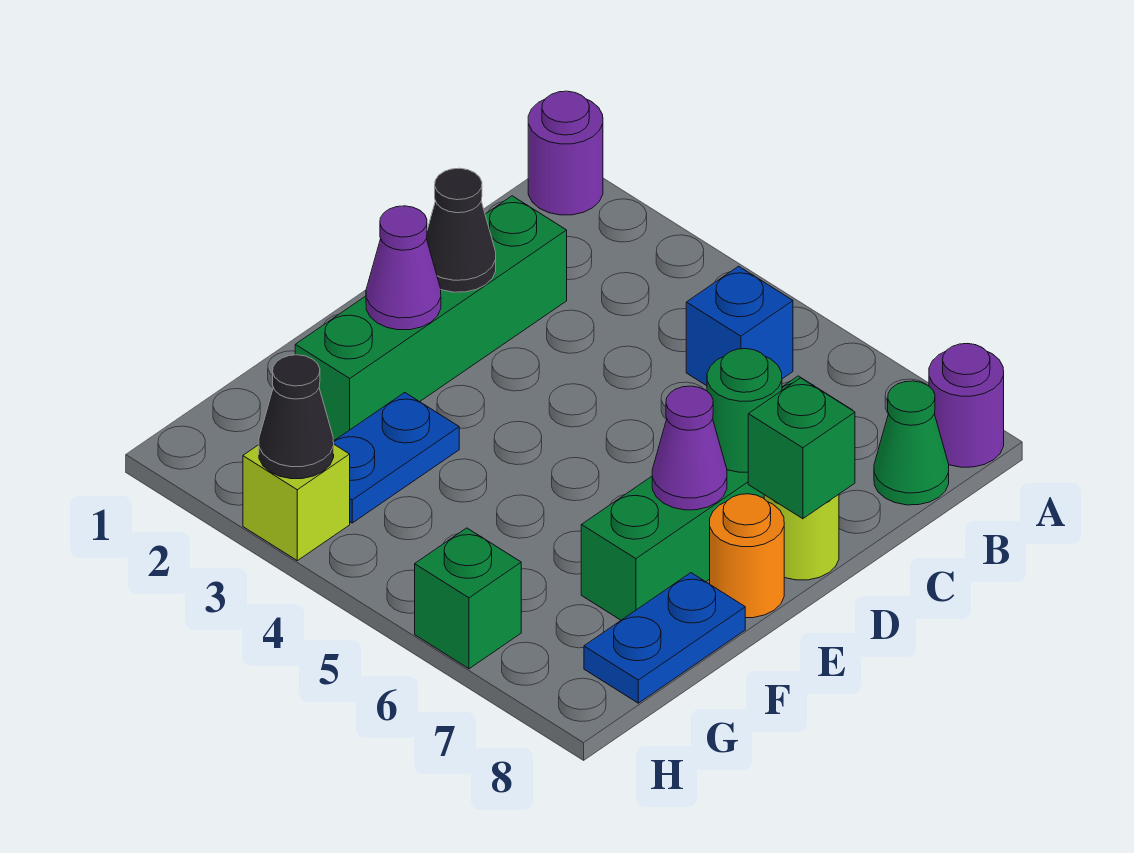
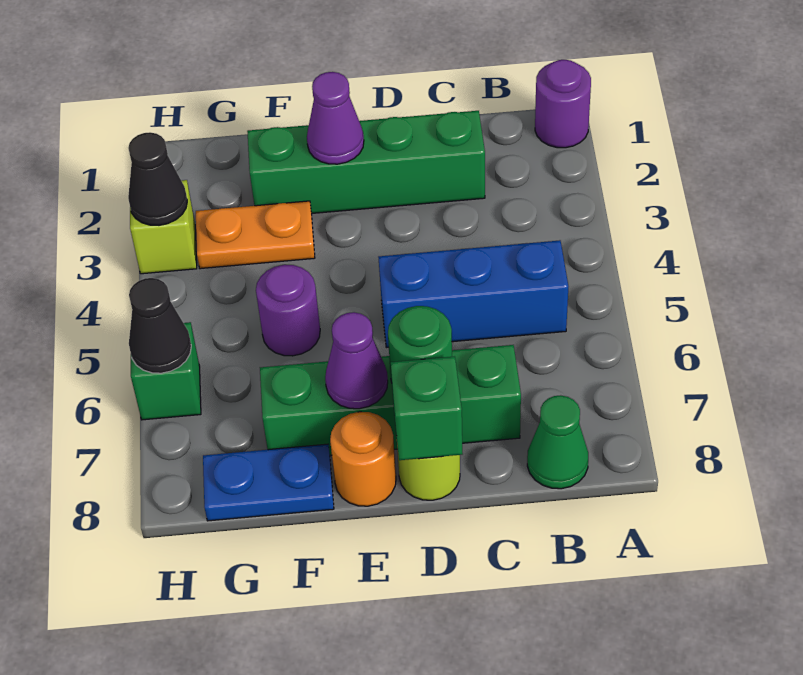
purple 1x1 round brick [929,344,1004,467] -> purple 1x1 round brick moved to [256,265,320,356]
blue 1x1 brick [686,266,793,386] -> blue 1x3 brick [378,240,569,347]
black 1x1 cone [427,168,496,292] -> black 1x1 cone moved to [129,278,191,373]
blue 1x2 plate [333,393,459,523] -> orange 1x2 plate [196,201,315,269]

